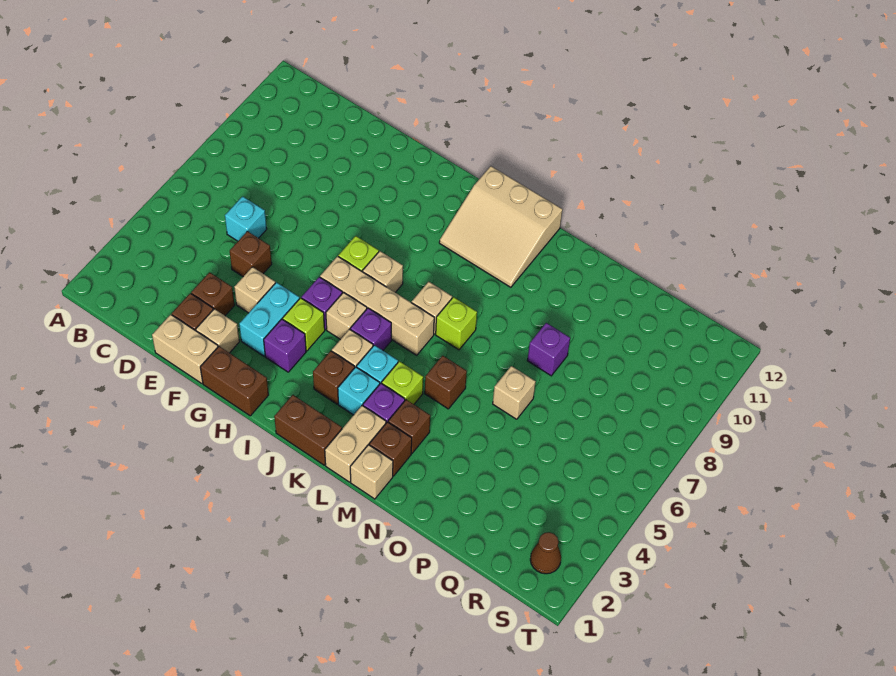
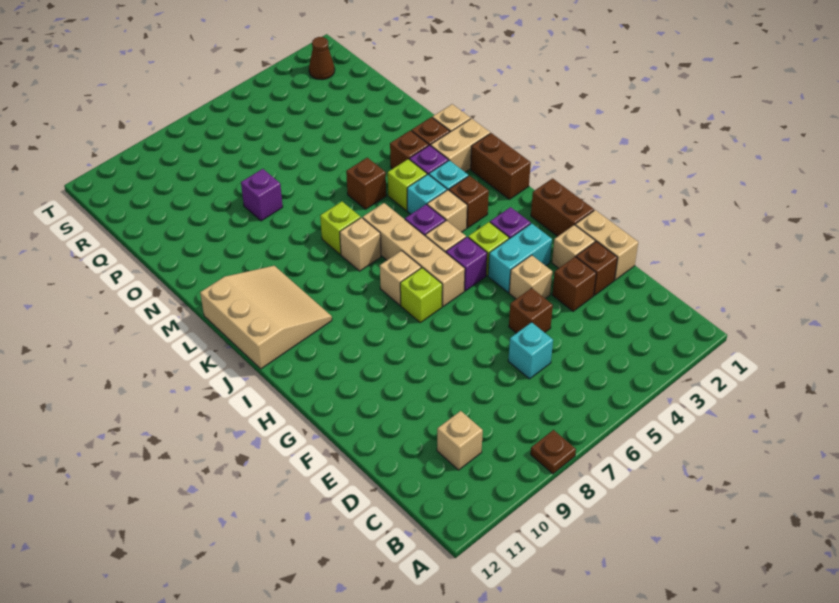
none -> brown 1x1 plate [531,430,576,474]
tan 1x1 brick [493,366,536,419] -> tan 1x1 brick moved to [437,411,483,470]

